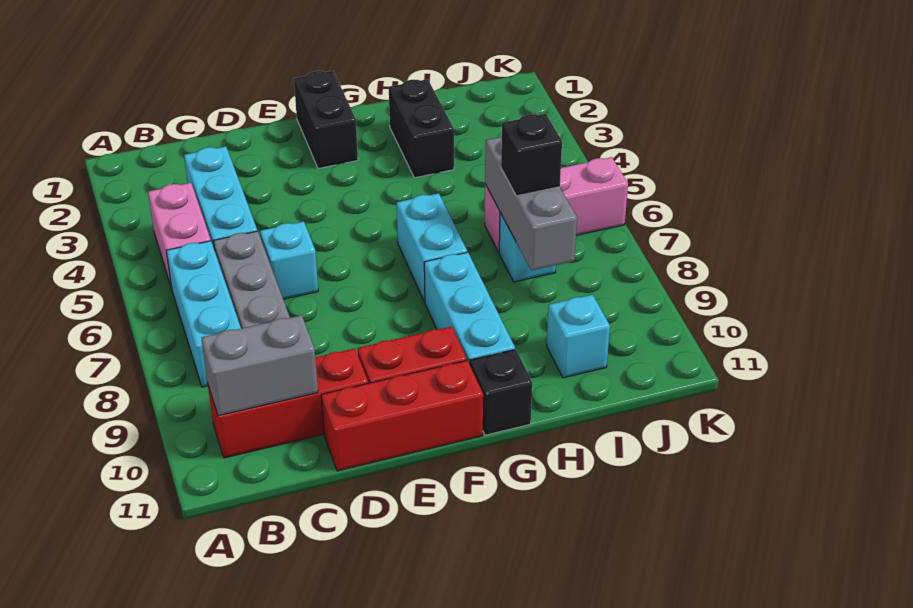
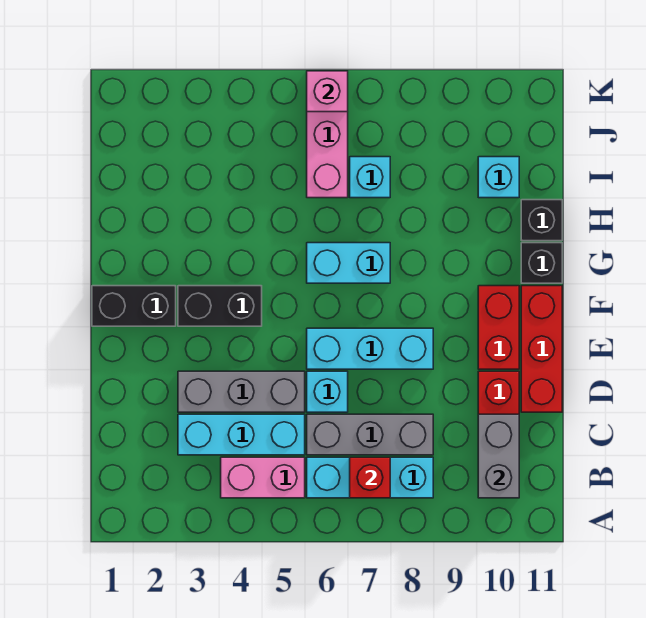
none -> red 1x1 brick [350,457,390,498]
cyan 1x3 brick [424,252,515,364] -> cyan 1x3 brick moved to [307,328,433,369]
black 1x2 brick [389,79,454,178] -> black 1x2 brick moved to [178,286,262,326]
grey 1x3 brick [485,137,577,271] -> grey 1x3 brick moved to [178,371,305,412]
black 1x1 brick [501,114,562,196] -> black 1x1 brick moved to [521,200,562,241]
none -> pink 1x1 brick [307,71,348,112]

